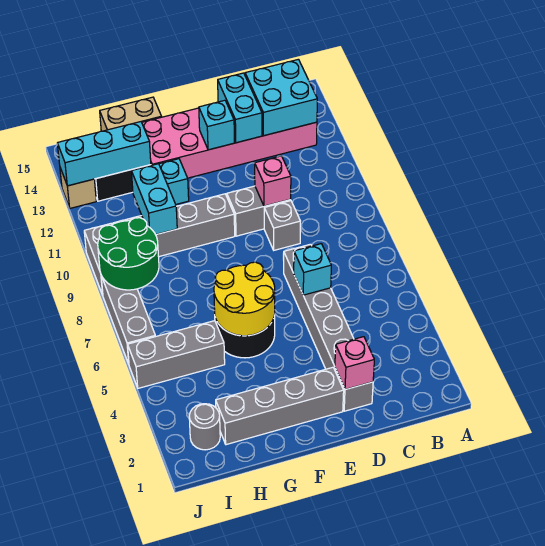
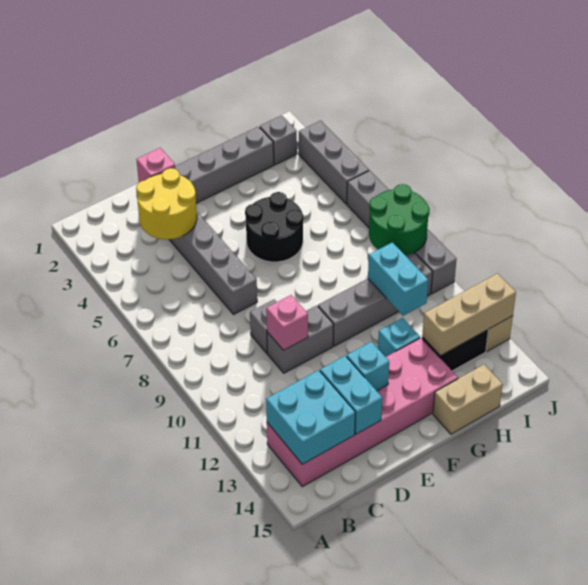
cyan 1x1 brick [294,244,331,295] -> none
yellow 2x2 round brick [214,262,275,336] -> yellow 2x2 round brick moved to [136,168,197,239]
grey 1x3 brick [128,321,225,388] -> grey 1x3 brick turned to [299,120,369,204]
cyan 1x3 brick [57,122,151,186] -> tan 1x3 brick [422,274,516,356]
grey 1x1 round brick [189,404,220,450] -> grey 1x1 brick [260,115,297,165]

